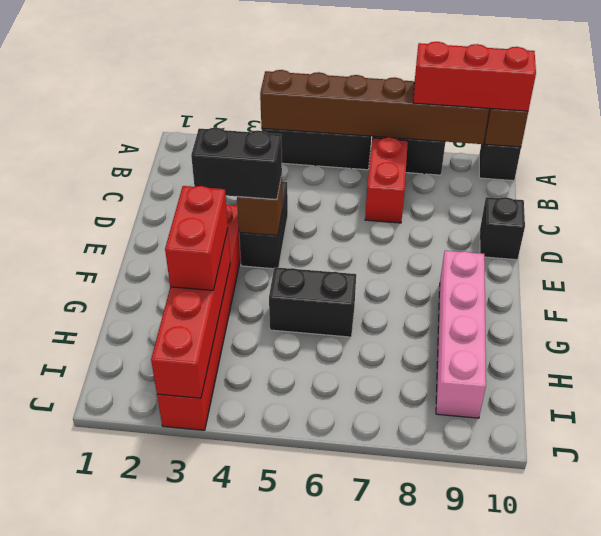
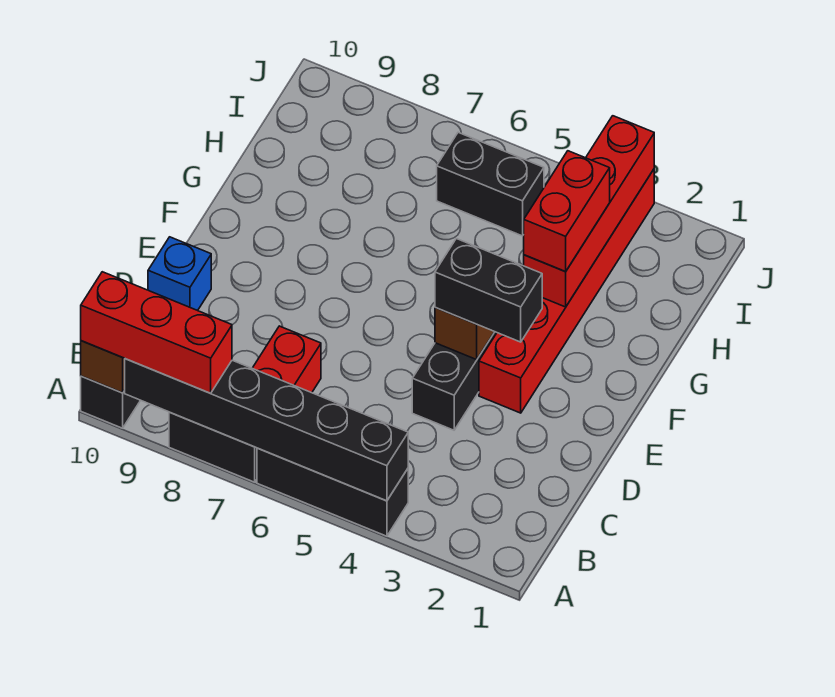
brown 1x6 brick [260,70,489,144] -> black 1x6 brick [124,359,408,501]
black 1x1 brick [480,197,525,260] -> blue 1x1 brick [148,237,211,311]
pink 1x4 brick [436,251,486,418] -> none
black 1x2 brick [269,267,356,337] -> black 1x2 brick moved to [437,132,544,236]

